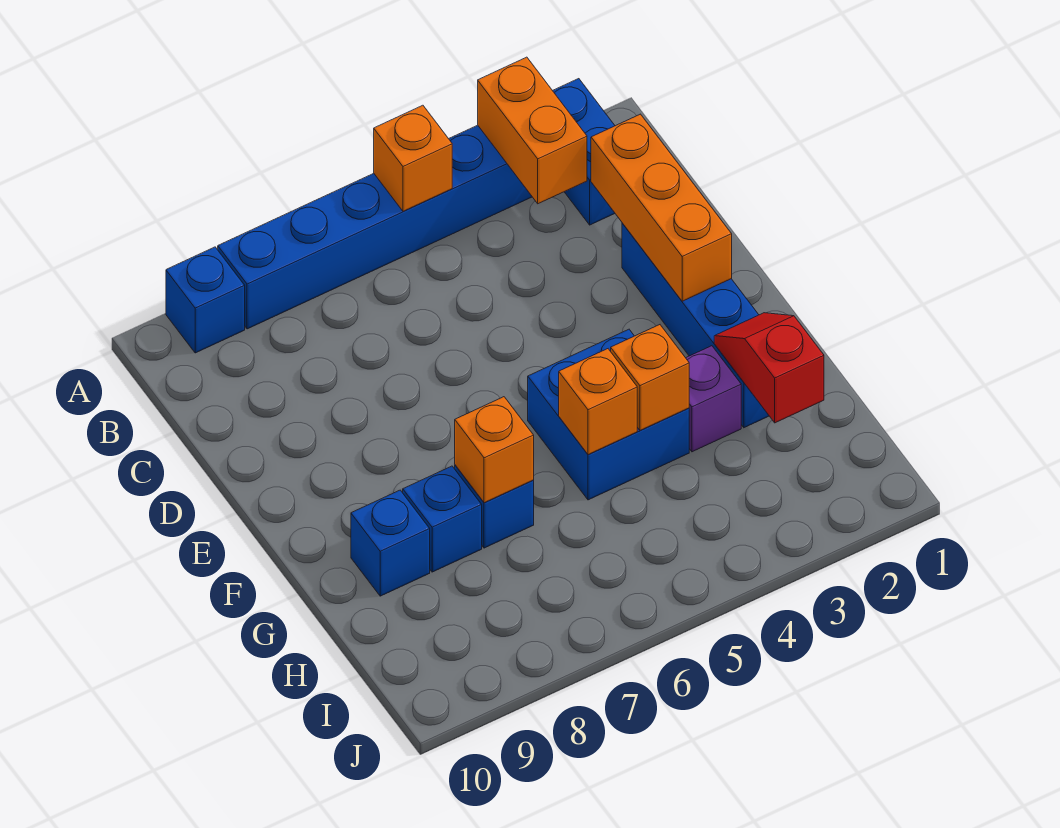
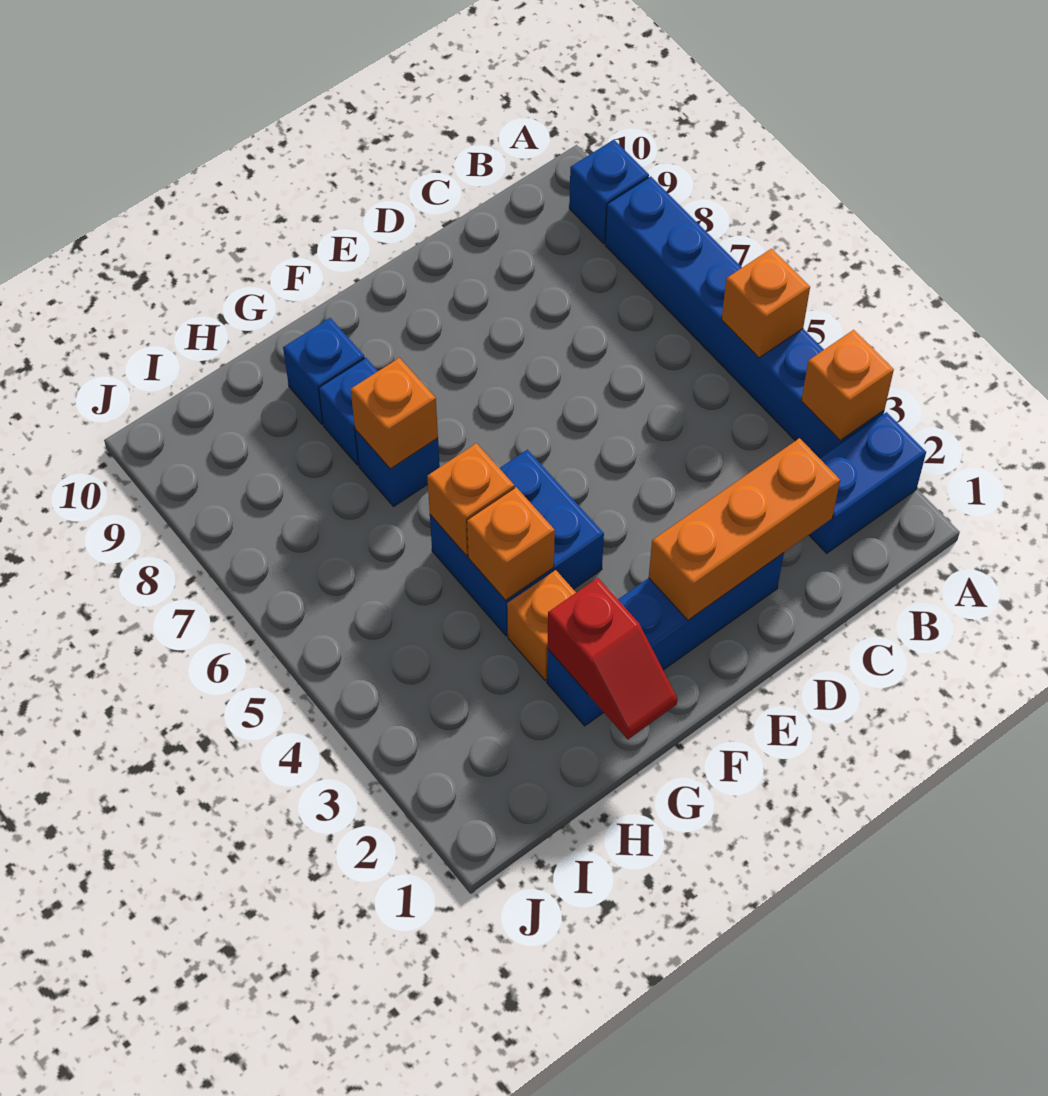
orange 1x2 brick [478,57,587,204] -> orange 1x1 brick [801,330,894,440]
red 1x2 slope [714,313,824,423] -> red 1x2 slope turned to [547,578,677,739]
purple 1x1 brick [686,346,741,452] -> orange 1x1 brick [507,570,576,680]

